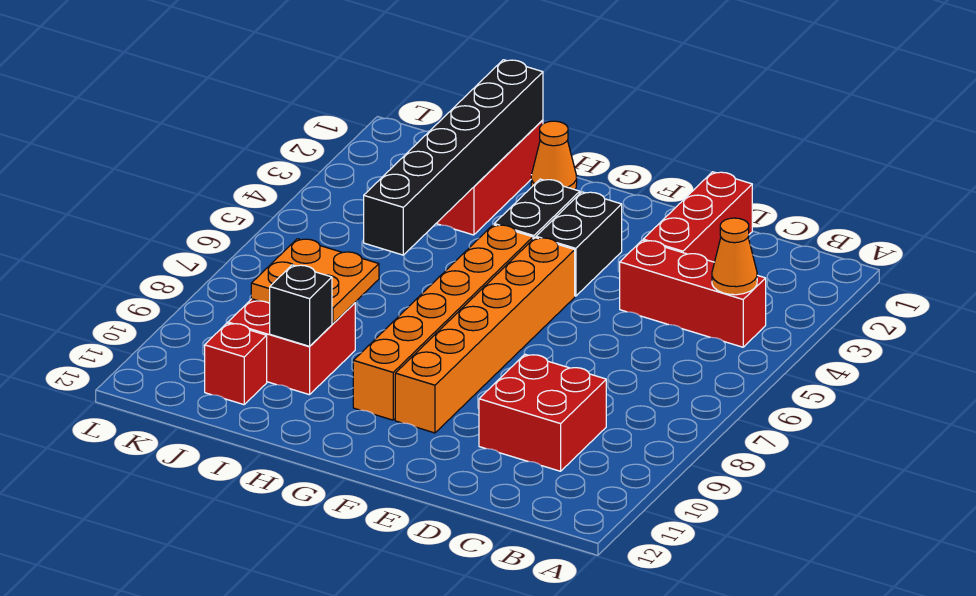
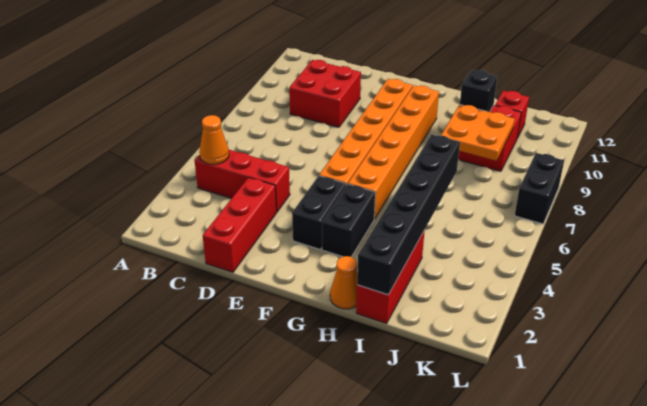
none -> black 1x2 brick [515,153,564,224]

